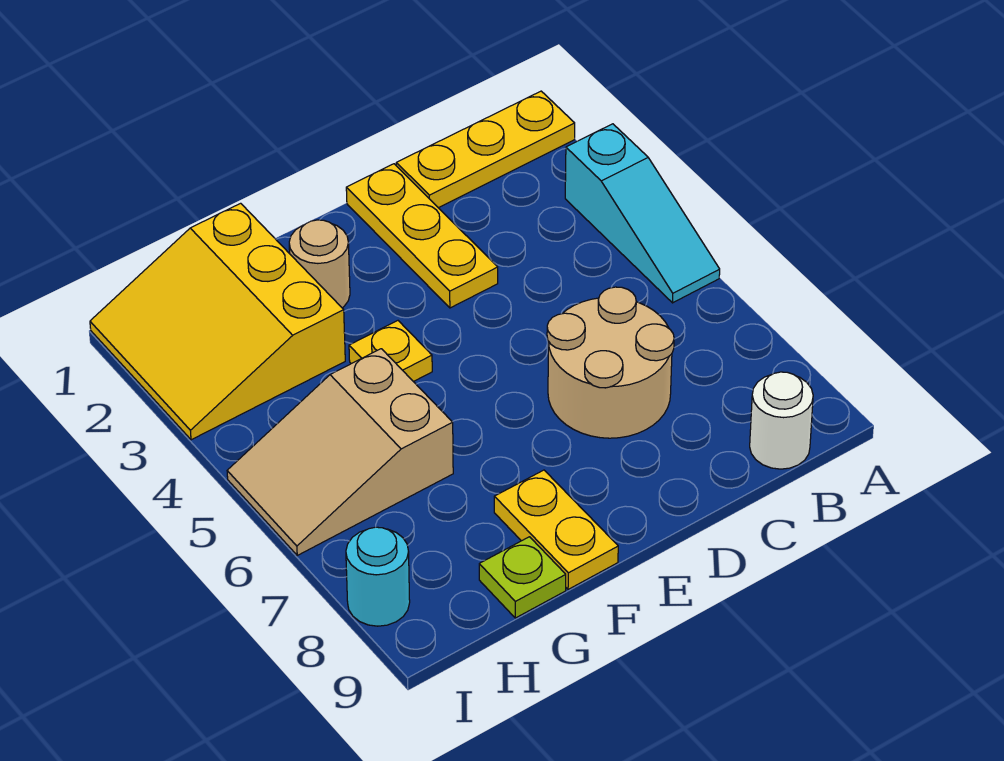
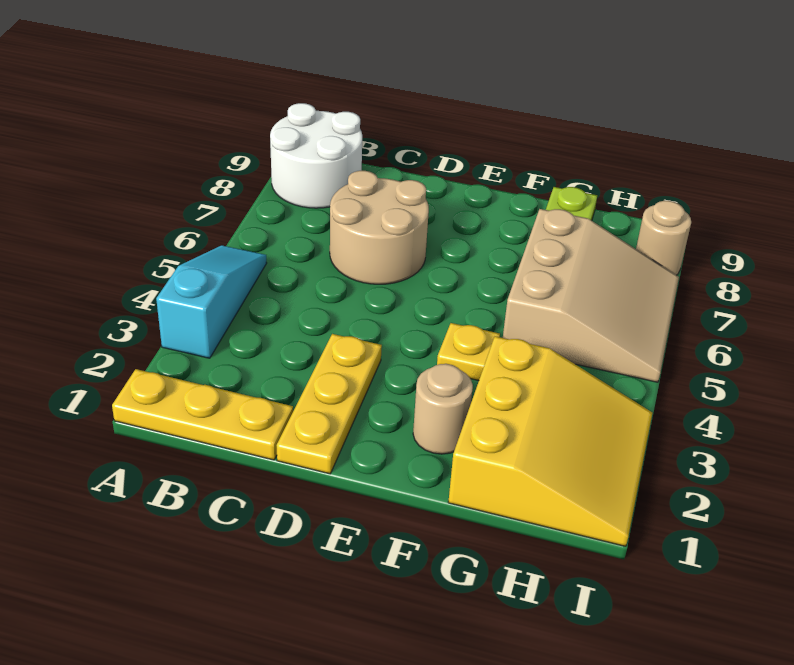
white 1x1 round brick [750,372,813,469] -> white 2x2 round brick [270,103,362,208]
yellow 1x2 plate [494,470,618,589] -> none
tan 2x3 slope [227,349,453,555] -> tan 3x3 slope [503,209,679,382]
cyan 1x1 round brick [346,527,410,626] -> tan 1x1 round brick [636,201,691,275]

